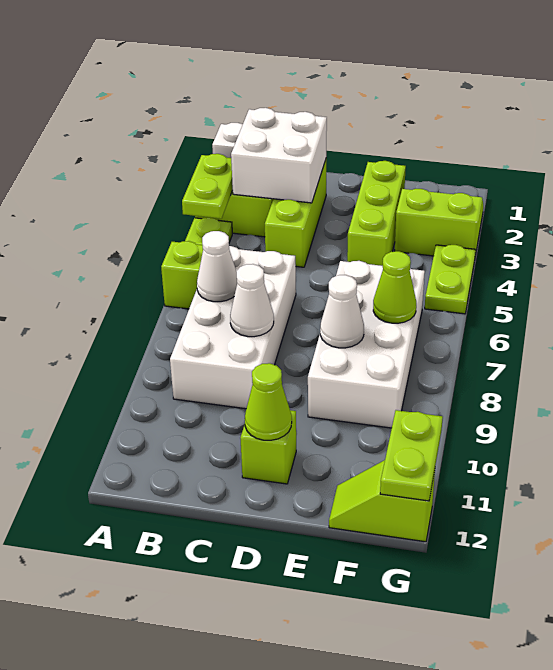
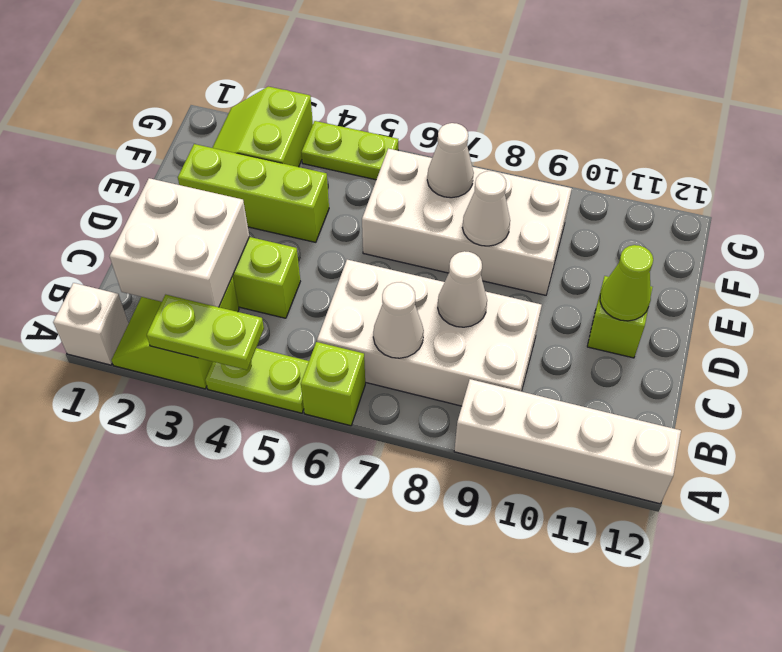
none -> white 1x4 brick [454,379,681,504]
lime 1x1 cone [373,251,416,323] -> white 1x1 cone [427,123,474,198]
lime 1x2 slope [329,460,435,542] -> none
lime 1x2 plate [380,410,443,501] -> none

